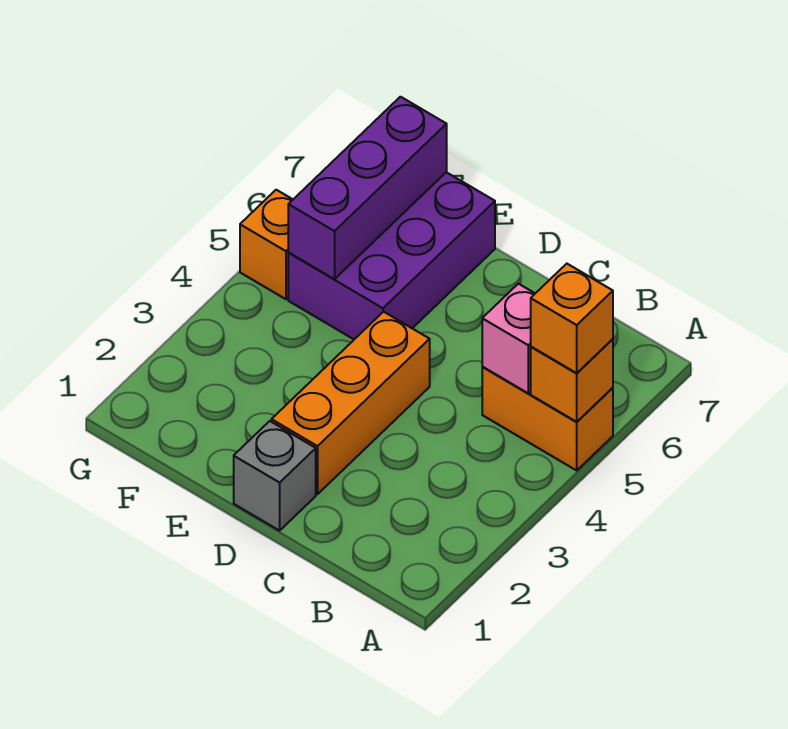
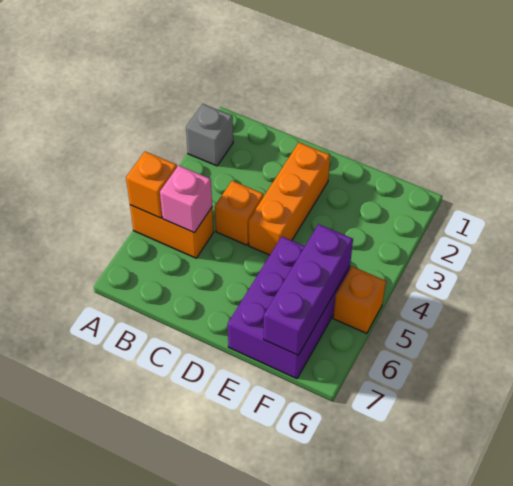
orange 1x1 brick [531,264,613,373] -> orange 1x1 brick moved to [215,181,264,245]
grey 1x1 brick [234,421,316,531] -> grey 1x1 brick moved to [186,104,233,166]

